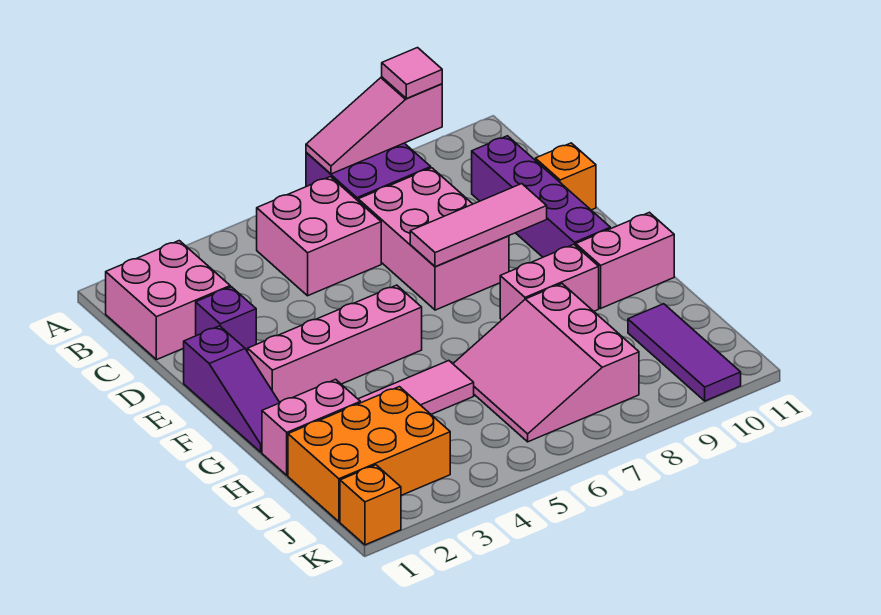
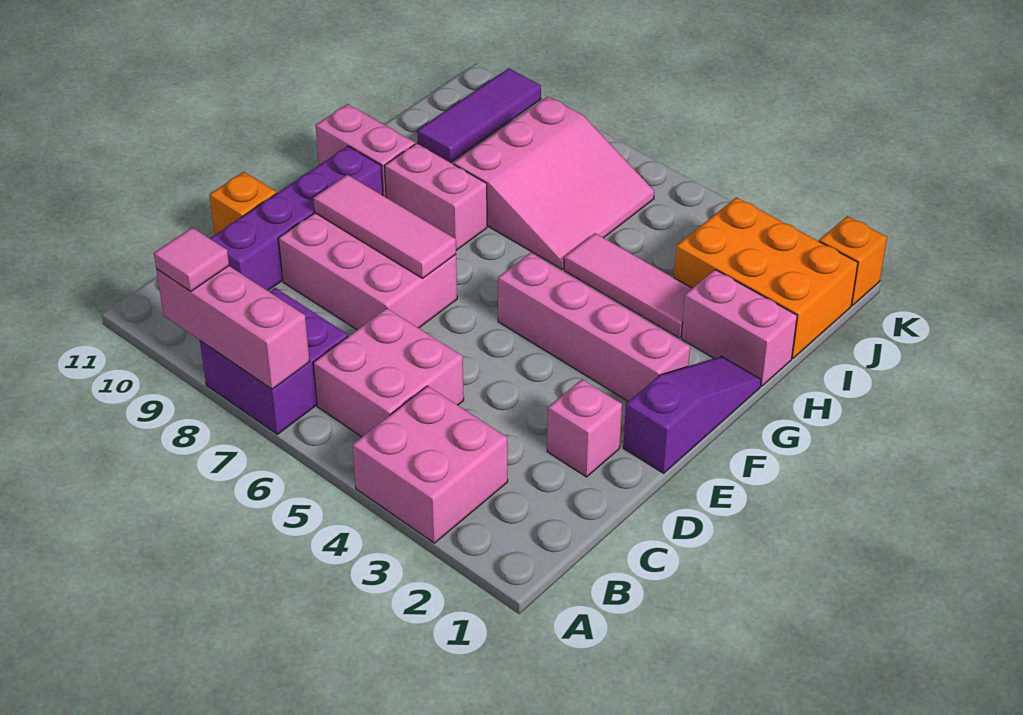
pink 1x3 slope [306,77,442,174] -> pink 1x3 brick [156,266,310,389]
pink 2x2 brick [106,241,230,360] -> pink 2x2 brick moved to [352,386,508,543]
pink 2x3 brick [358,168,509,310] -> pink 2x3 brick turned to [279,213,457,330]
purple 1x1 brick [196,287,256,352] -> pink 1x1 brick [547,379,622,477]

